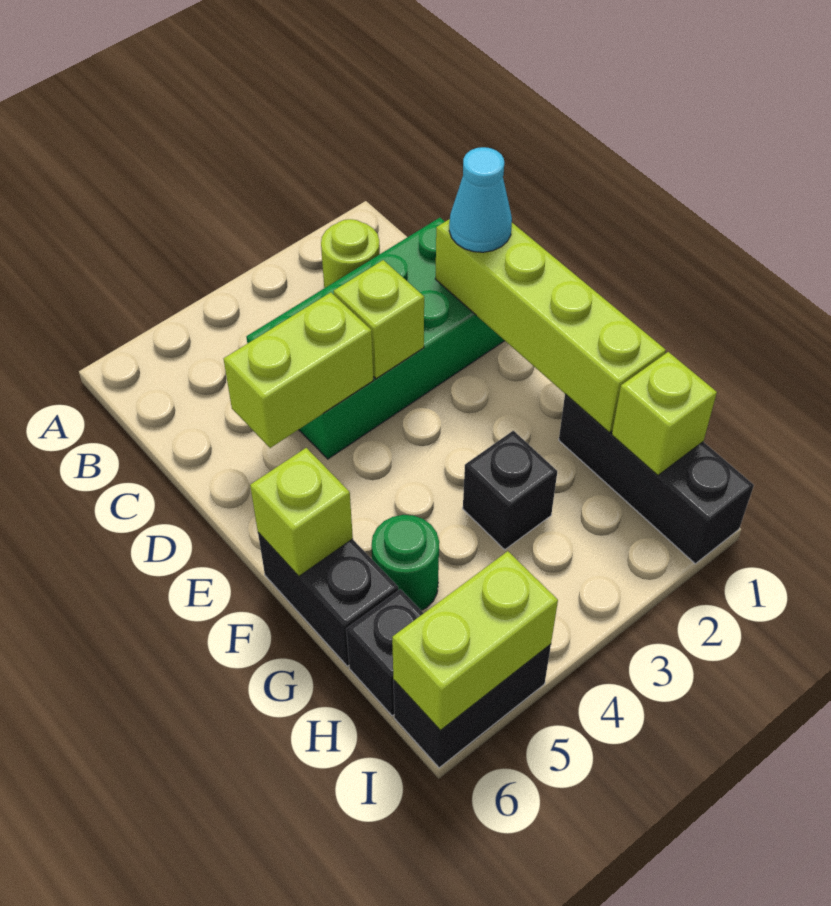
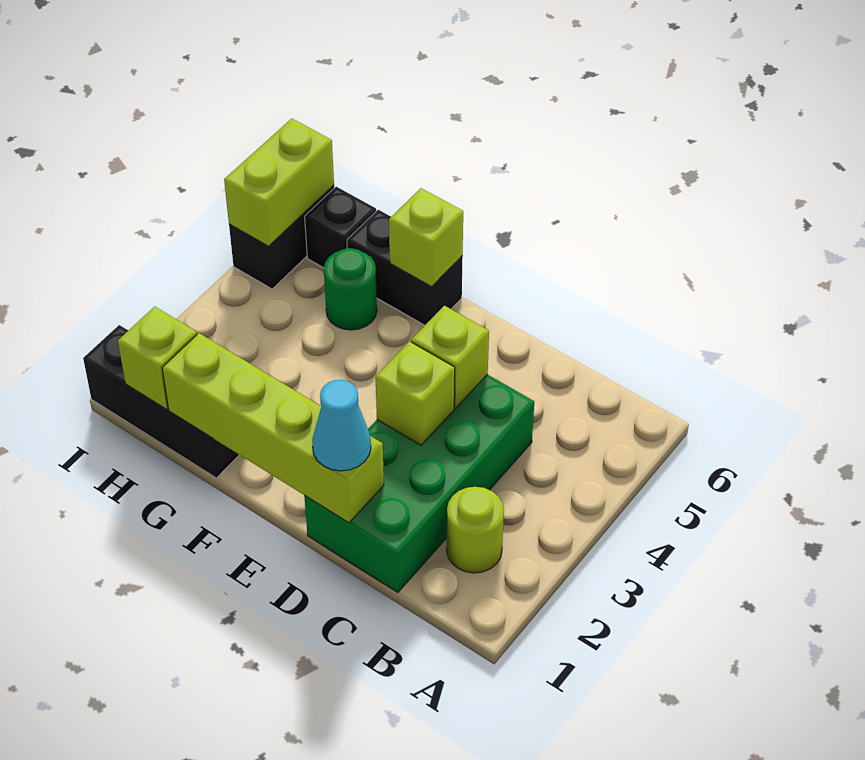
lime 1x2 brick [224,292,373,448] -> lime 1x1 brick [411,306,489,408]
black 1x1 brick [463,431,557,550] -> none

